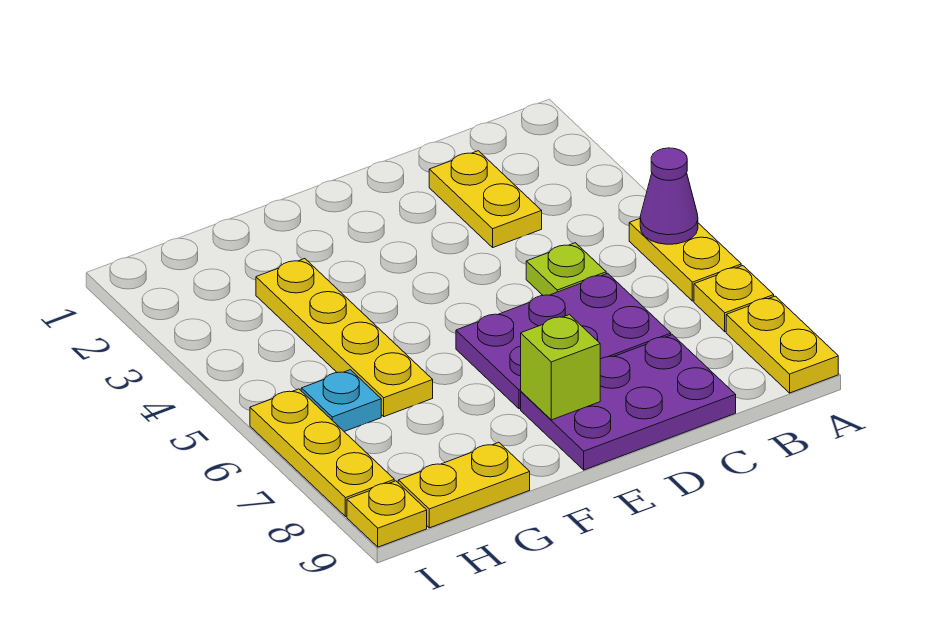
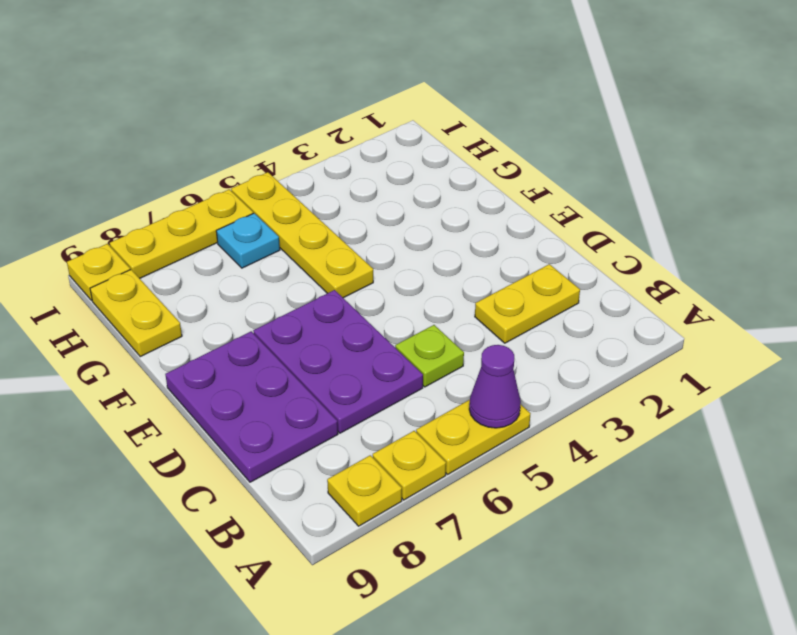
yellow 1x2 plate [726,296,838,393] -> yellow 1x1 plate [327,455,402,526]
lime 1x1 brick [521,315,600,420] -> none
yellow 1x4 plate [256,259,433,417] -> yellow 1x4 plate turned to [231,172,373,298]

